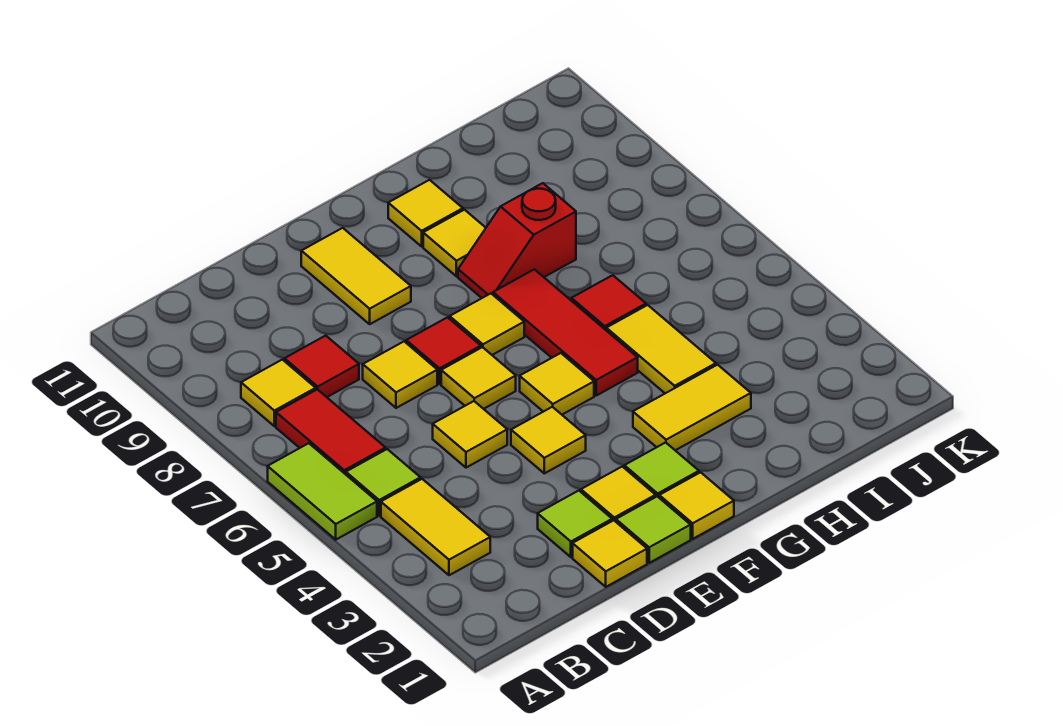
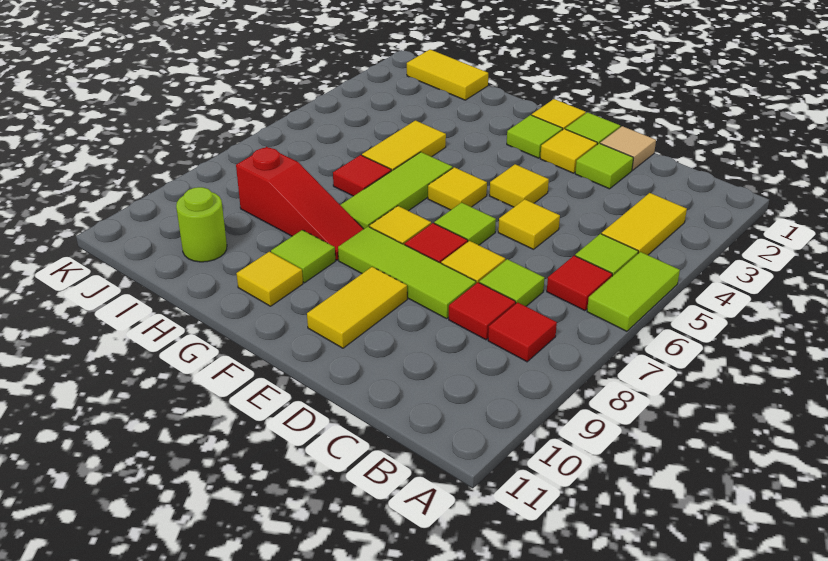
red 1x2 tile [276,389,386,474] -> red 1x1 tile [547,256,612,311]
yellow 1x1 tile [241,360,316,426] -> red 1x1 tile [488,302,557,362]
none -> lime 1x1 tile [479,259,544,306]
yellow 1x1 tile [573,520,647,587] -> tan 1x1 tile [600,126,656,170]
none -> lime 1x3 tile [338,227,476,319]
yellow 1x1 tile [441,347,516,409] -> lime 1x1 tile [434,203,496,245]
yellow 1x2 tile [633,365,751,450] -> yellow 1x2 tile moved to [407,50,488,100]
red 1x3 tile [493,269,638,396] -> lime 1x3 tile [341,152,453,229]
red 1x2 slope [458,183,576,298] -> red 1x3 slope [236,147,363,260]
yellow 1x1 tile [423,210,486,276] -> lime 1x1 tile [271,230,335,283]
none -> lime 1x1 round brick [176,187,227,262]

